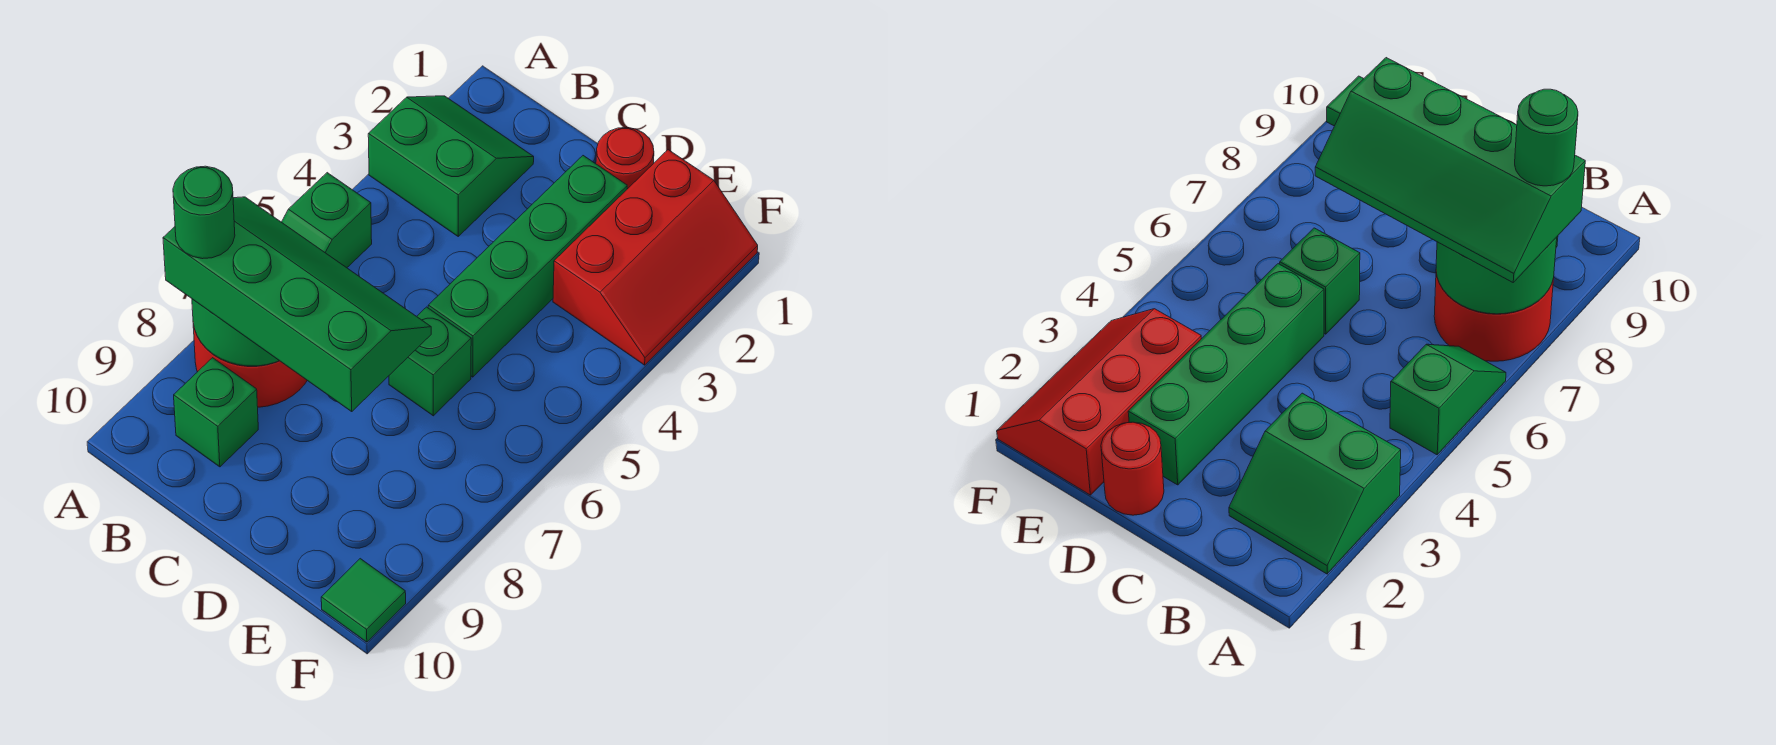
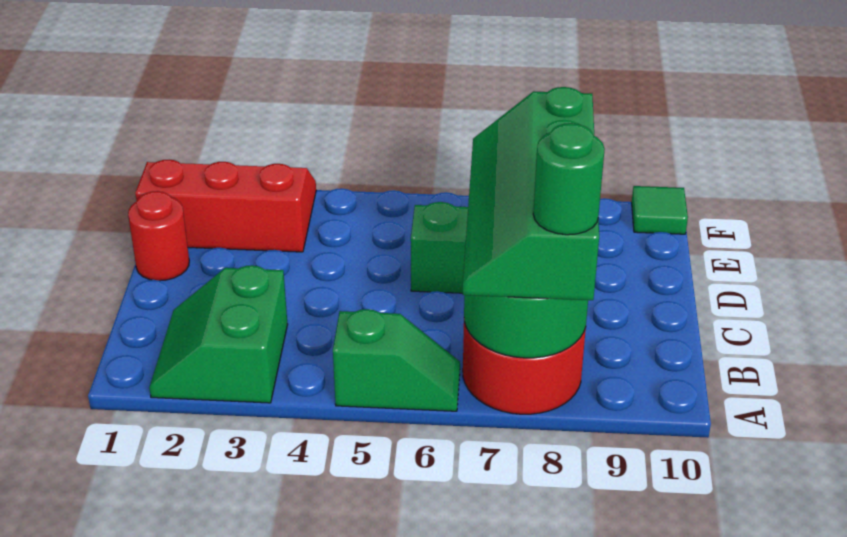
green 1x1 brick [174,358,258,467] -> none
green 1x4 brick [428,156,627,377] -> none

